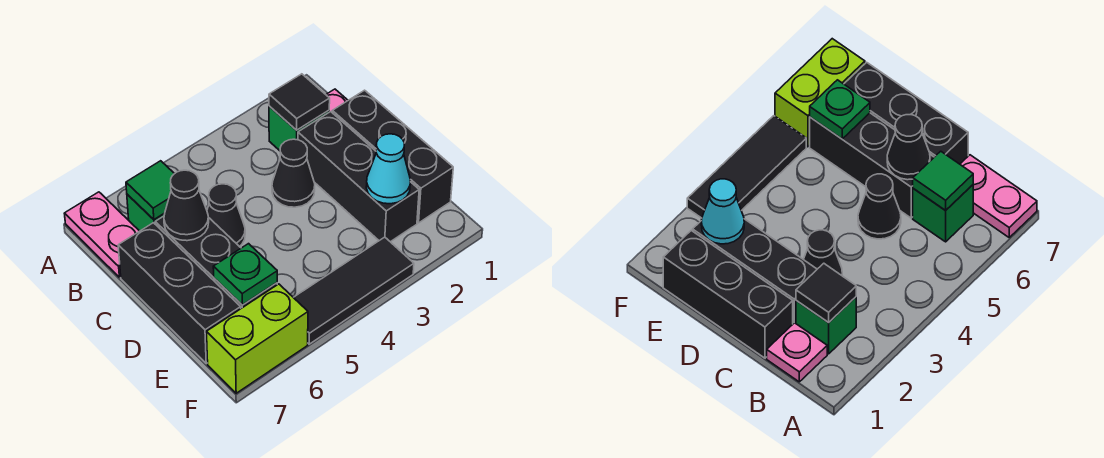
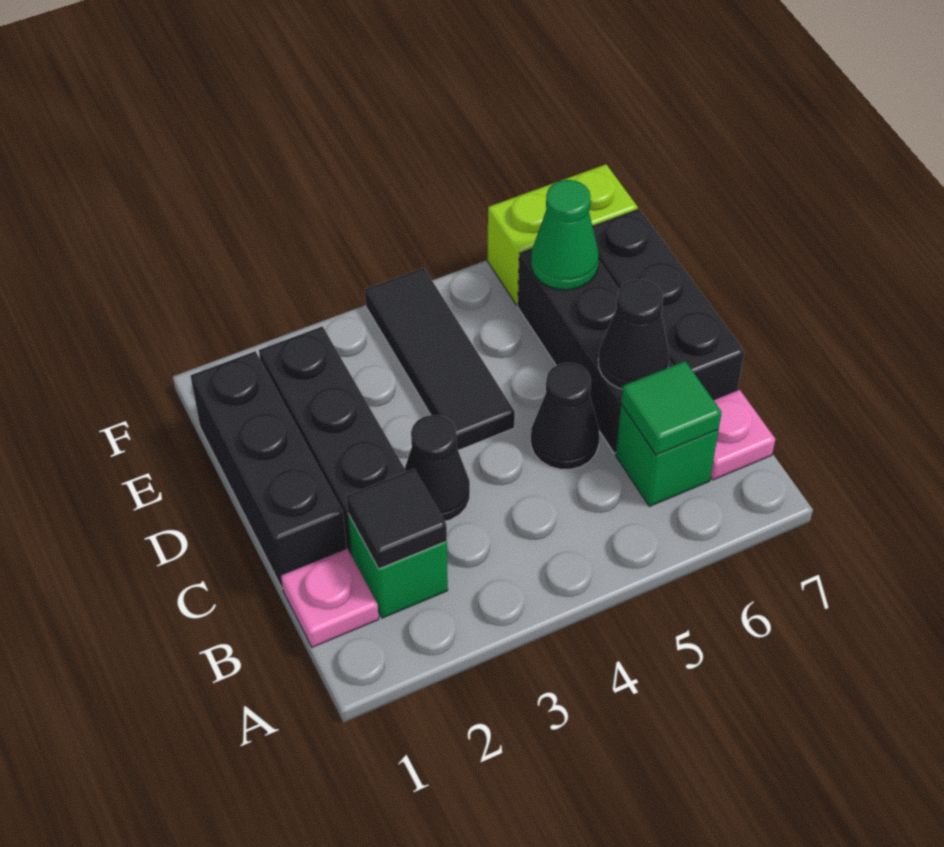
pink 1x2 plate [64,192,139,277] -> pink 1x1 plate [711,390,775,480]
cyan 1x1 cone [366,134,411,204] -> none
green 1x1 plate [213,244,277,305] -> green 1x1 cone [531,180,599,290]
black 1x3 tile [293,237,414,344] -> black 1x3 tile turned to [365,268,515,450]

